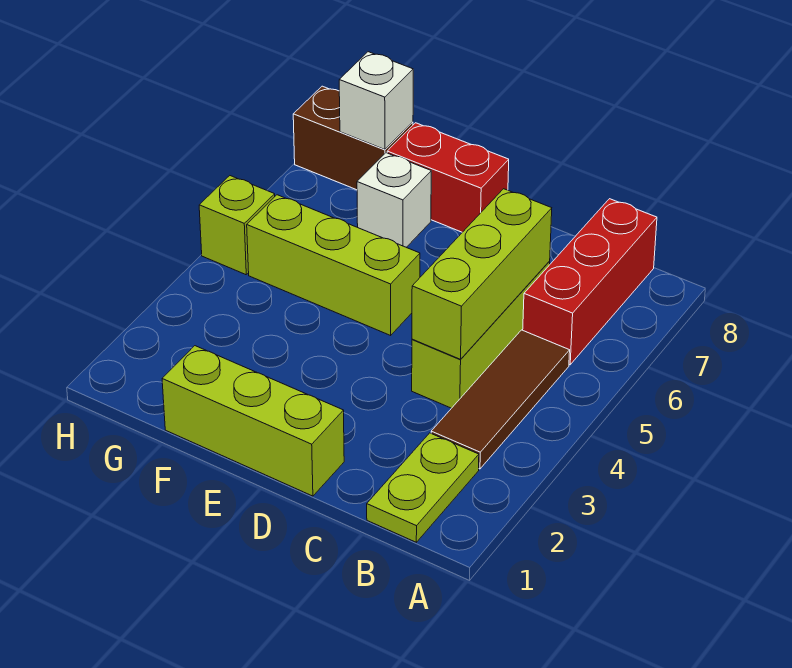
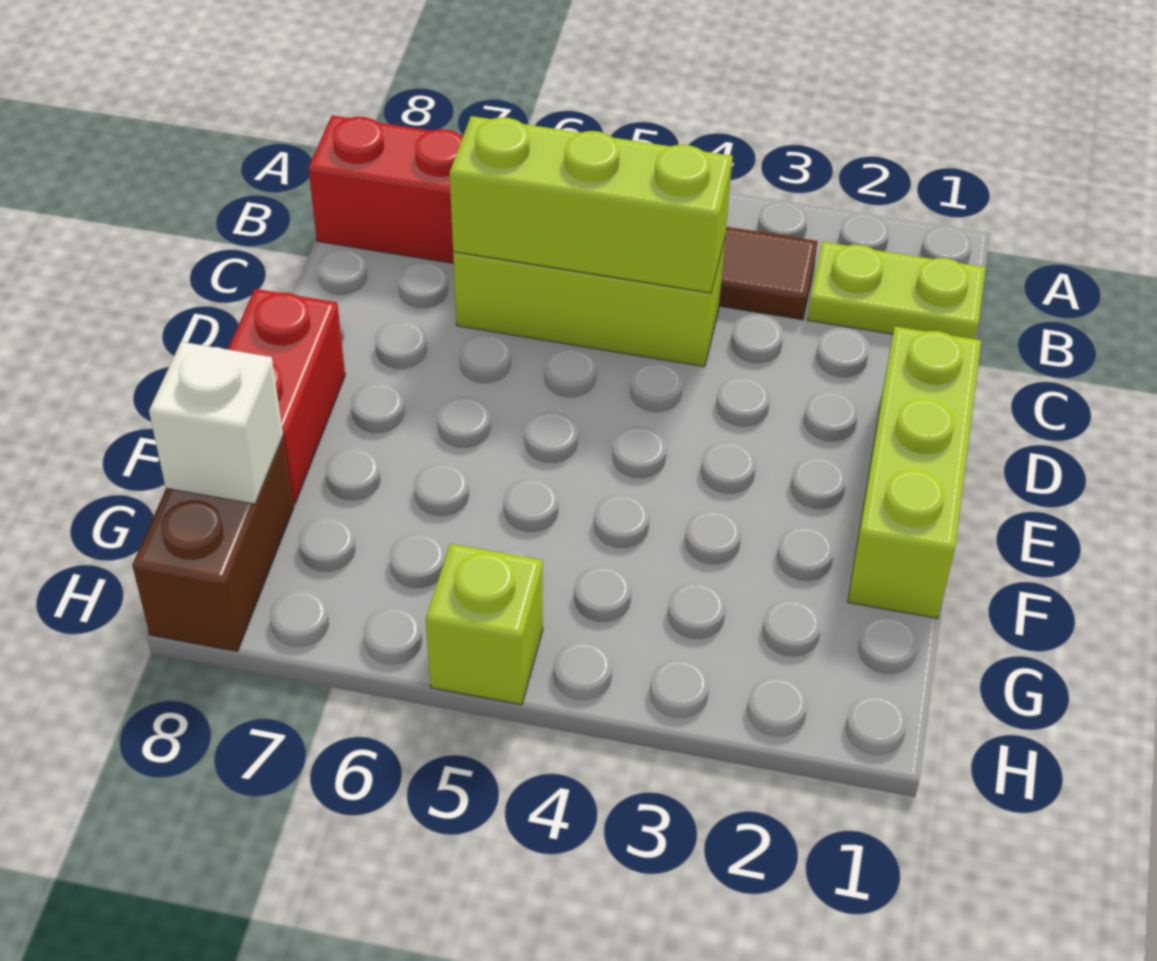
lime 1x3 brick [247,195,420,335] -> none
white 1x1 brick [357,153,431,247] -> none

